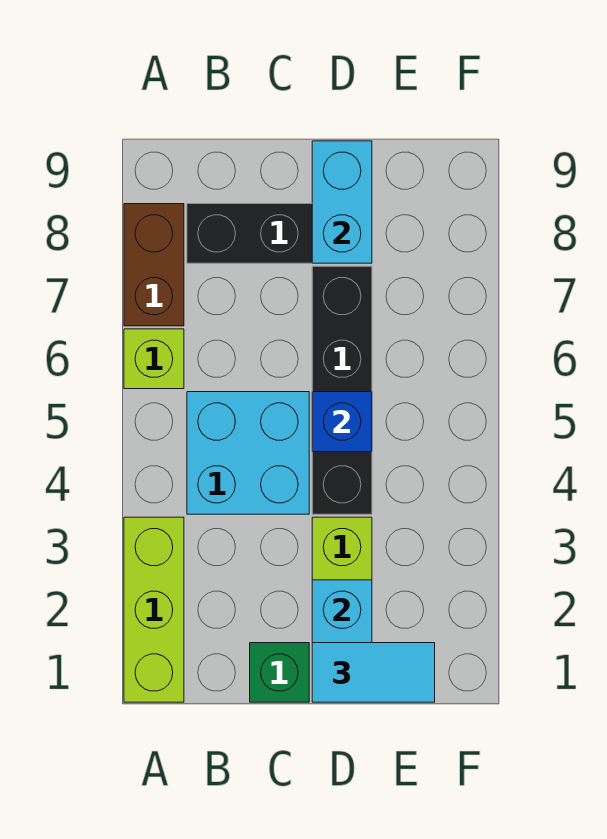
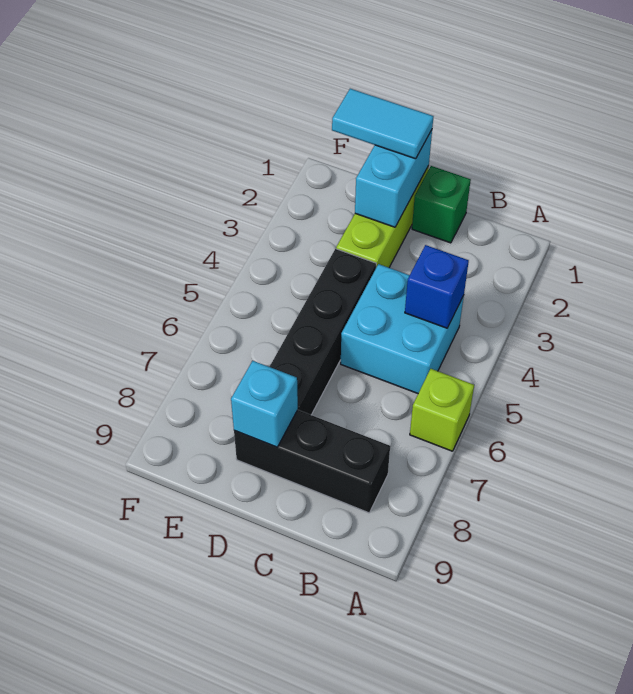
lime 1x3 brick [124,517,184,702] -> none
brown 1x2 brick [124,204,184,326] -> none
blue 1x1 brick [312,392,372,452] -> blue 1x1 brick moved to [405,245,469,328]
cyan 1x2 brick [312,141,372,263] -> cyan 1x1 brick [231,361,298,447]

